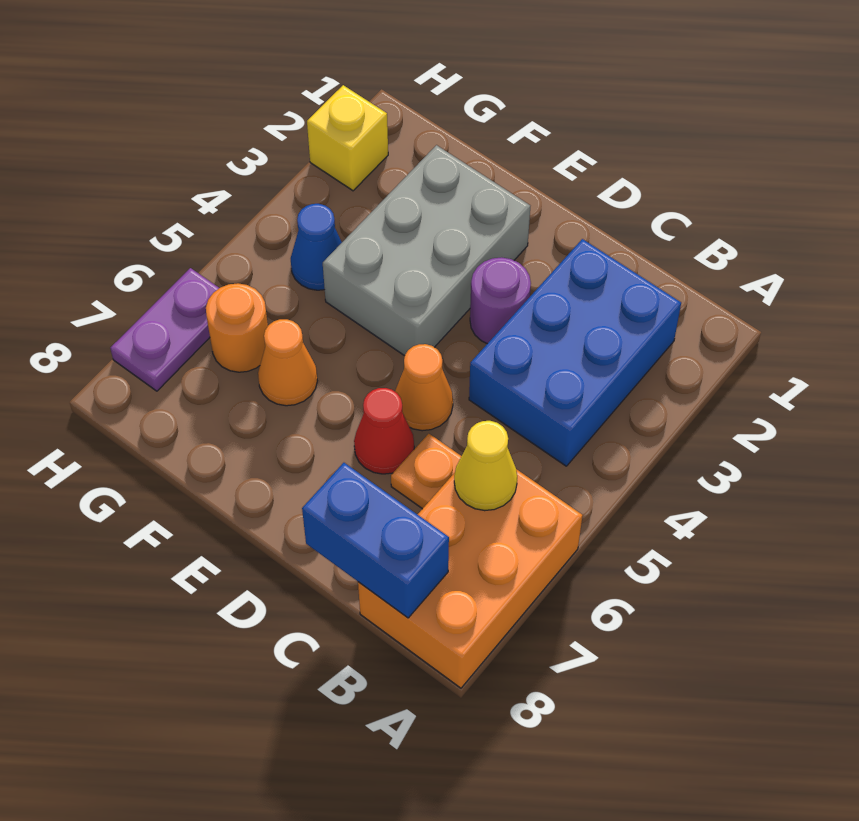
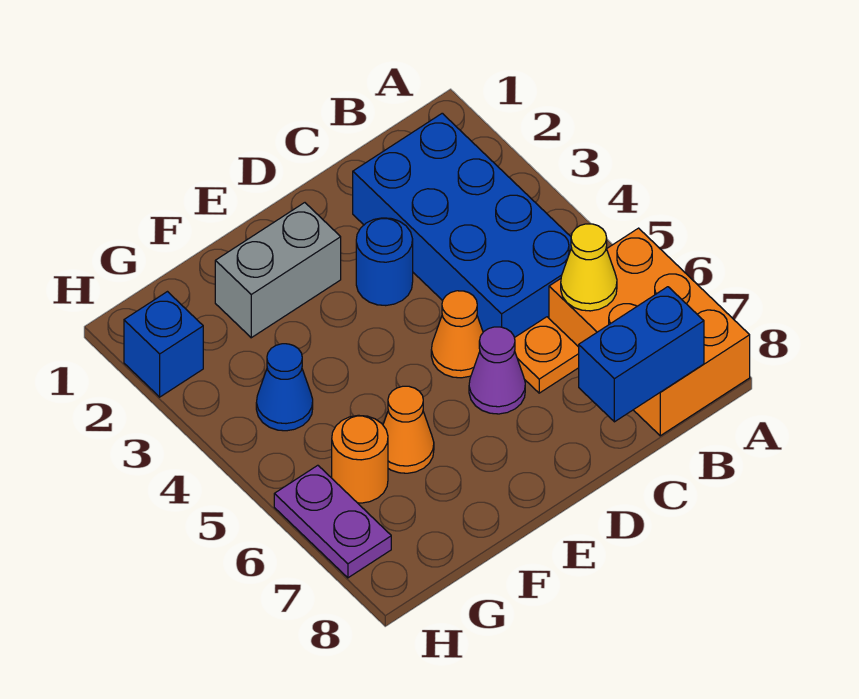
blue 2x3 brick [469,239,681,466] -> blue 2x4 brick [353,113,571,338]
purple 1x1 round brick [470,257,531,344] -> blue 1x1 round brick [356,218,413,306]
red 1x1 cone [354,388,414,474] -> purple 1x1 cone [469,327,525,414]
grey 2x3 brick [323,145,530,356] -> grey 1x2 brick [215,203,341,338]
yellow 1x1 brick [307,85,388,191] -> blue 1x1 brick [124,292,203,397]

